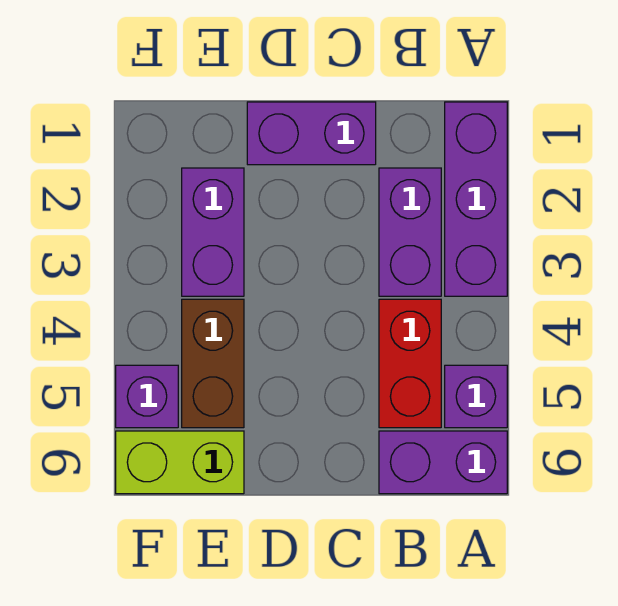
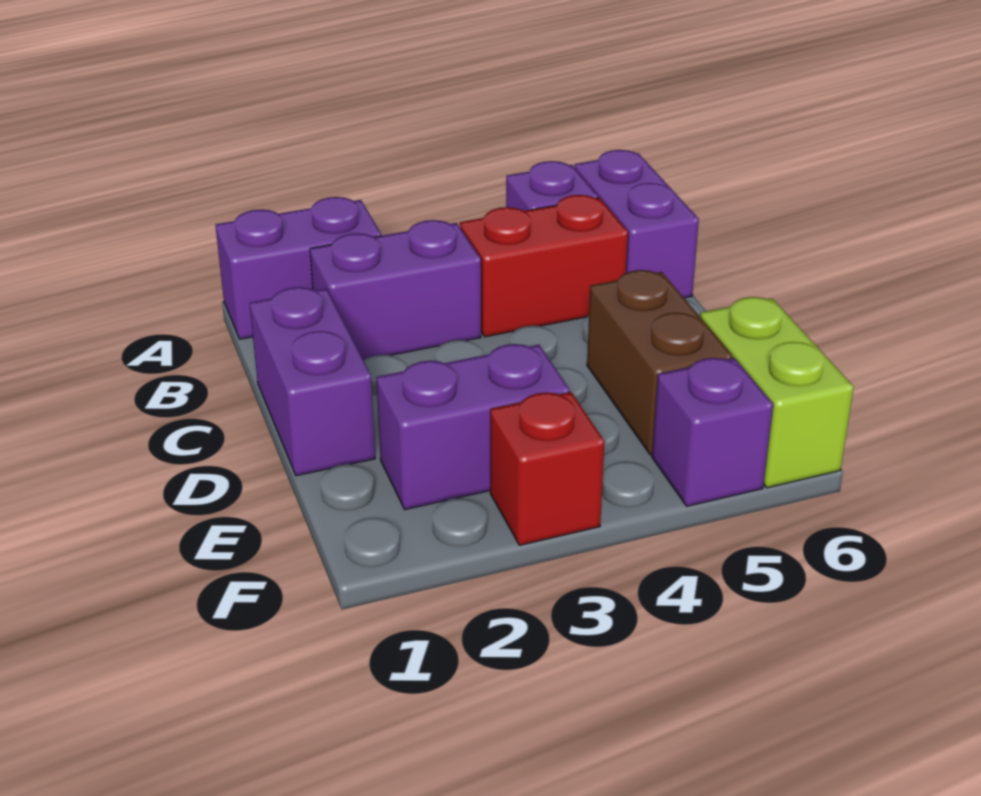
purple 1x3 brick [445,102,507,296] -> purple 1x2 brick [215,197,381,339]
brown 1x2 brick [182,299,244,428] -> brown 1x2 brick turned to [587,270,732,455]
none -> red 1x1 brick [490,392,605,545]

